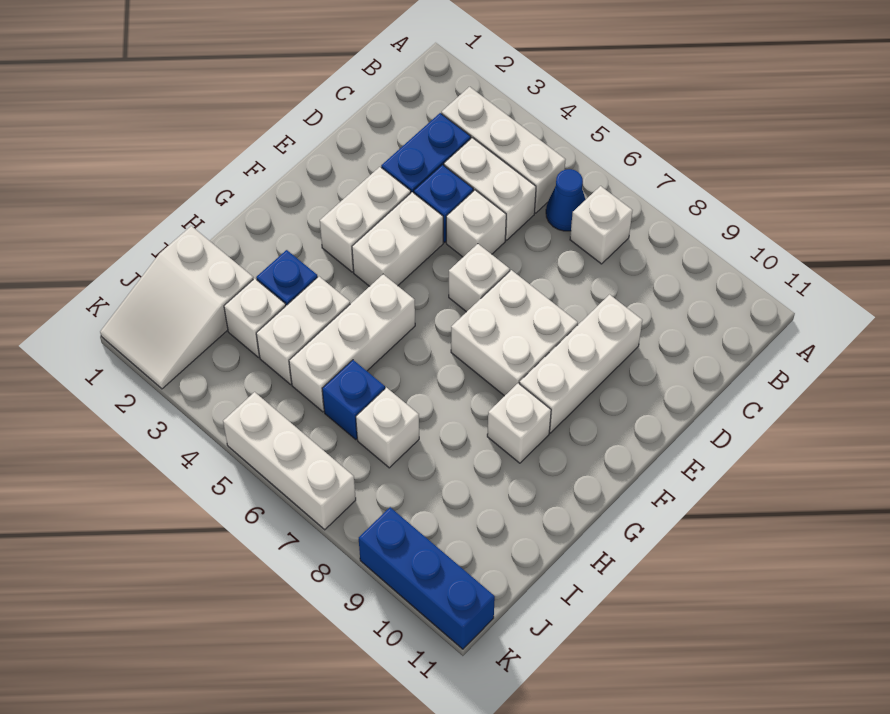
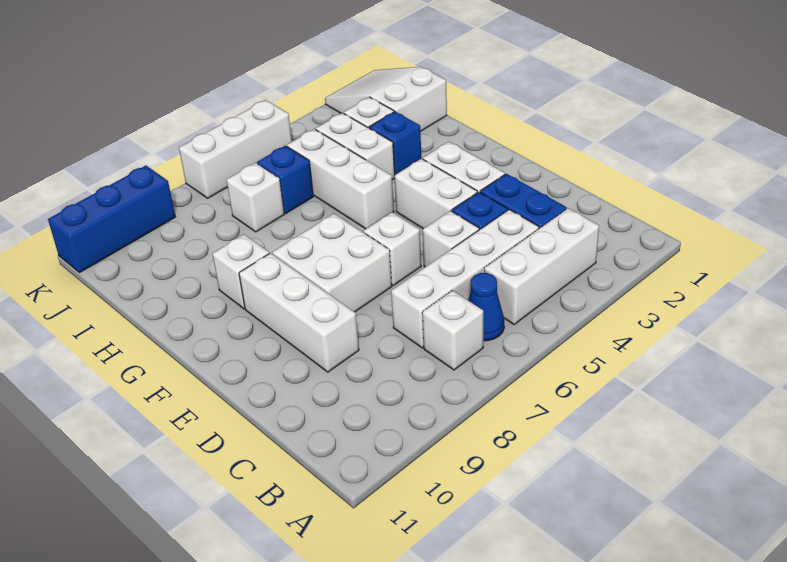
white 1x2 brick [444,138,536,240] -> white 1x4 brick [391,210,539,348]

